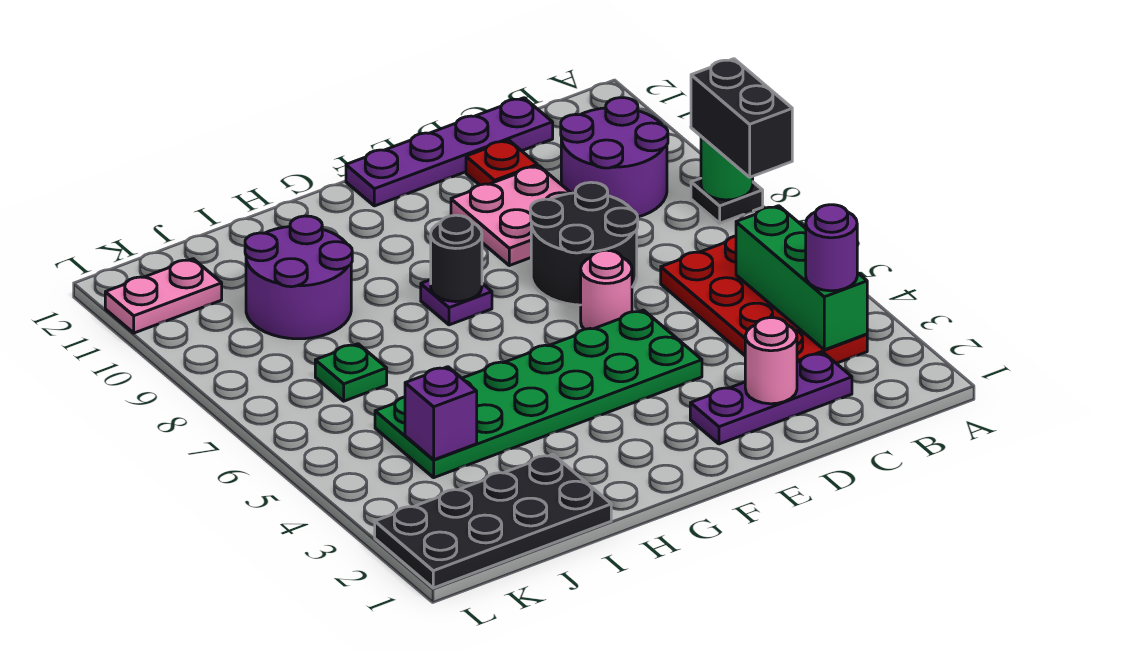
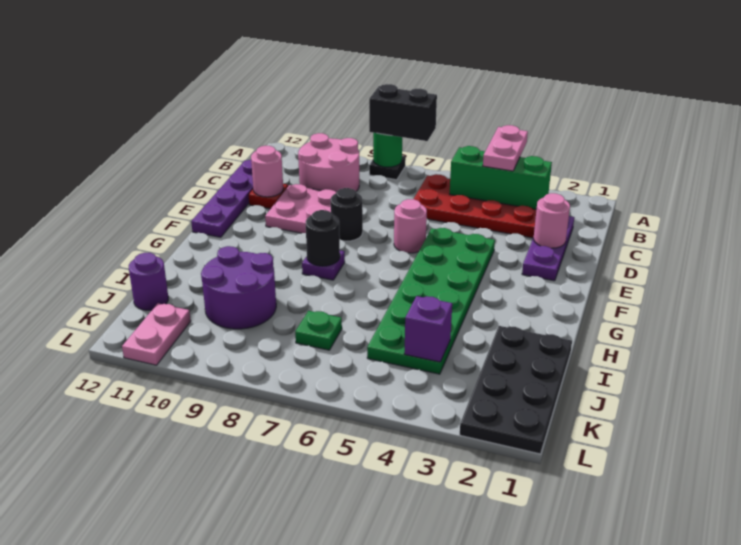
none -> pink 1x2 plate [483,125,528,171]
purple 1x1 round brick [806,205,857,291] -> purple 1x1 round brick moved to [129,253,168,310]
purple 2x2 round brick [561,98,668,217] -> pink 2x2 round brick [298,133,359,193]
black 2x2 round brick [530,182,638,305] -> black 1x1 round brick [331,188,363,241]
none -> pink 1x1 round brick [251,146,283,197]

